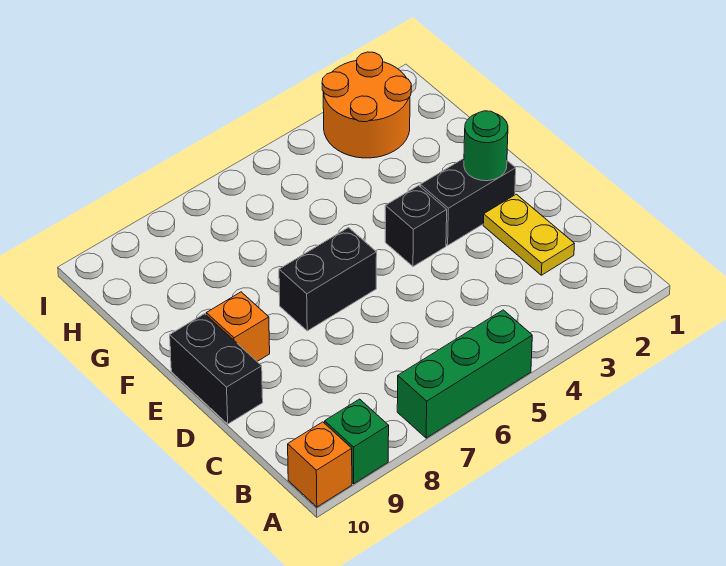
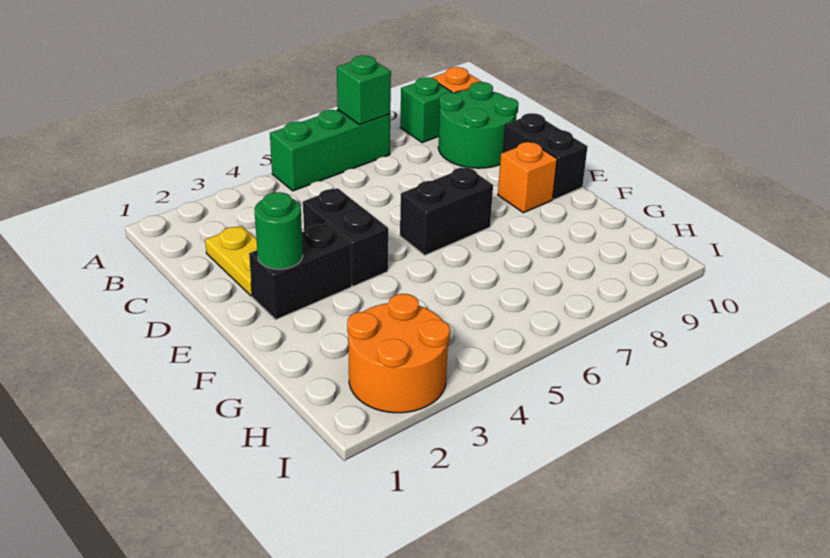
none -> green 1x1 brick [337,56,391,125]
none -> green 2x2 round brick [438,82,519,168]
black 1x1 brick [385,185,447,266] -> black 1x2 brick [303,188,388,286]

